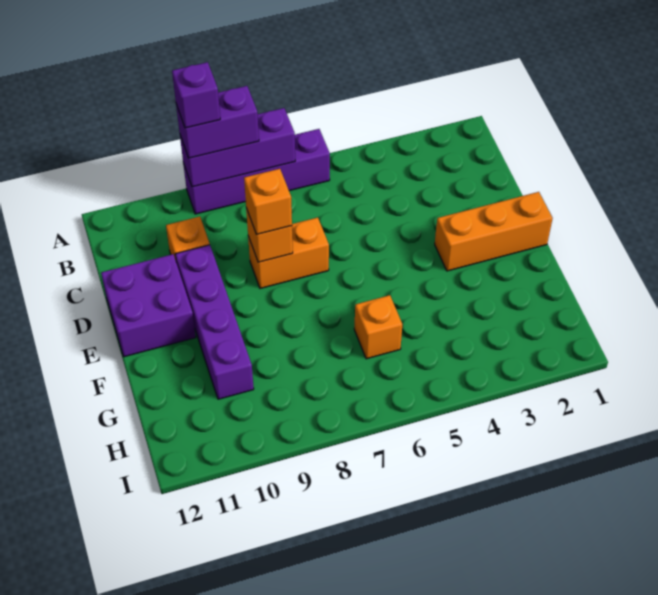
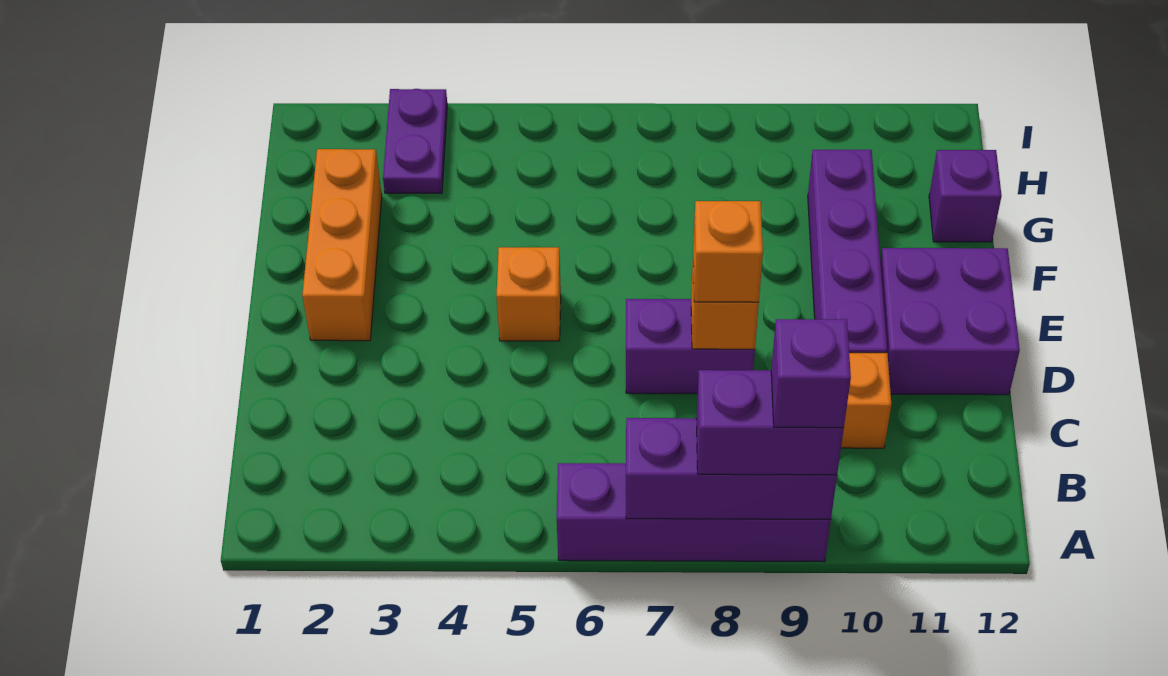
orange 1x2 brick [248,218,329,288] -> purple 1x2 brick [626,299,755,394]
orange 1x3 brick [435,192,553,271] -> orange 1x3 brick turned to [302,149,382,341]
orange 1x1 brick [354,295,402,359] -> orange 1x1 brick moved to [496,247,561,341]
none -> purple 1x1 brick [929,150,1002,242]
none -> purple 1x2 plate [383,89,447,193]

